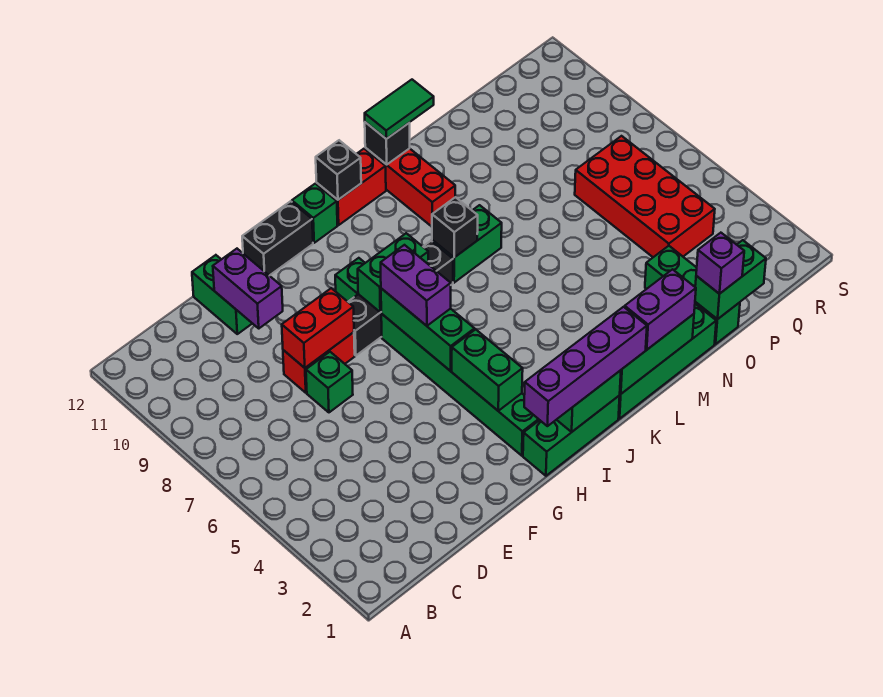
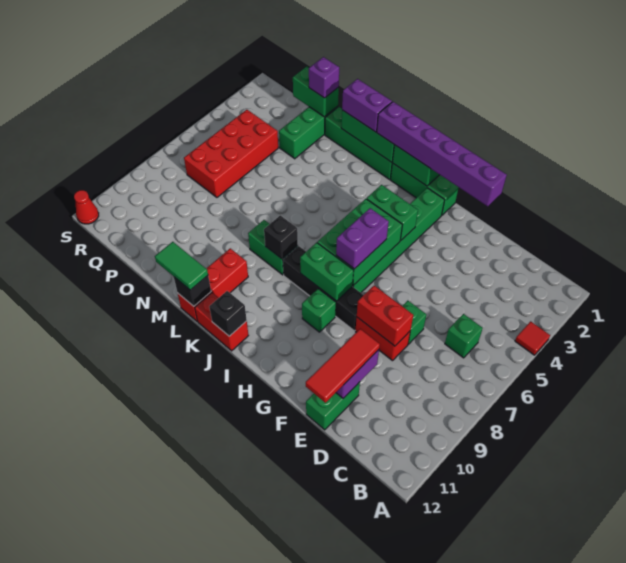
none -> red 1x1 tile [515,321,550,355]
none -> red 1x3 tile [306,329,380,403]
black 1x2 brick [242,201,313,276] -> none
purple 1x4 brick [524,307,647,426] -> purple 1x6 brick [377,102,507,206]
green 1x2 brick [452,329,523,411] -> green 1x2 brick turned to [367,185,418,241]
green 1x3 brick [381,288,475,371] -> green 2x3 brick [317,199,402,285]
green 1x1 brick [292,184,337,243] -> green 1x1 brick moved to [445,314,483,358]
none -> red 1x1 cone [74,190,99,224]

